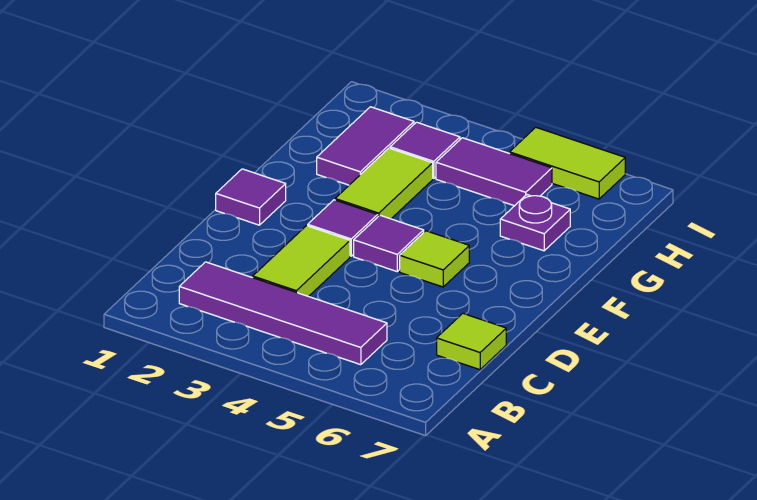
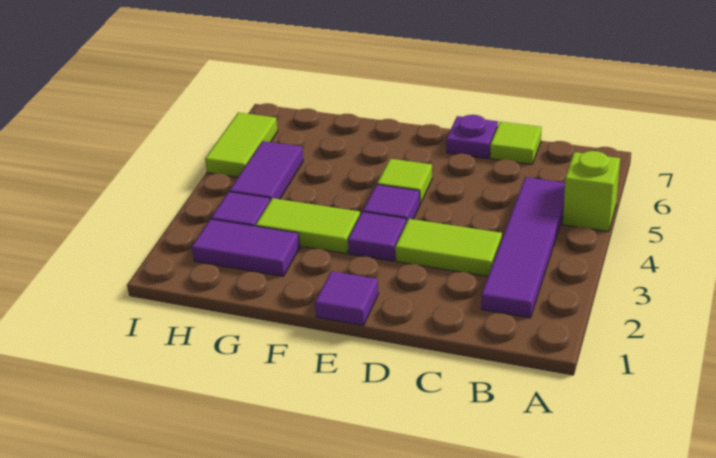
none -> lime 1x1 brick [563,151,620,232]
purple 1x1 plate [500,195,570,251] -> purple 1x1 plate moved to [446,115,498,159]

